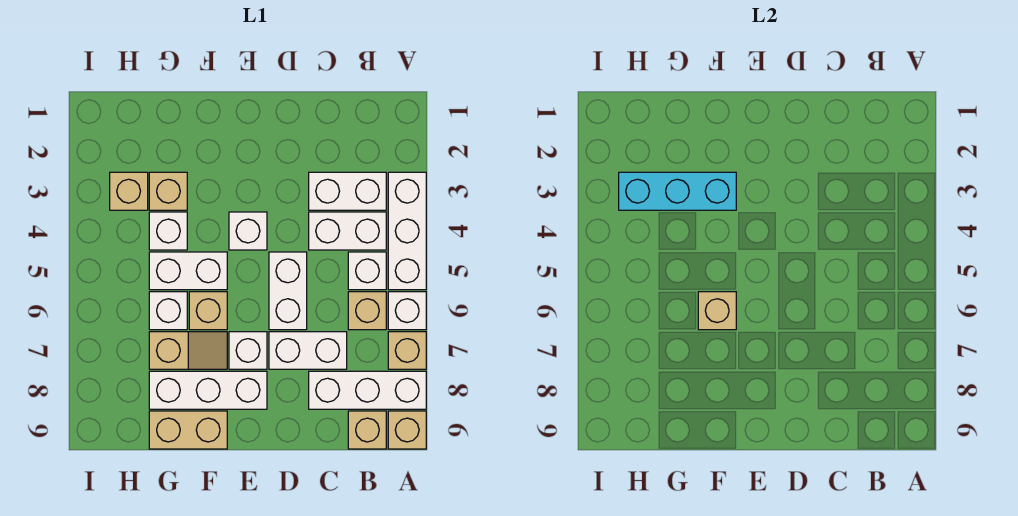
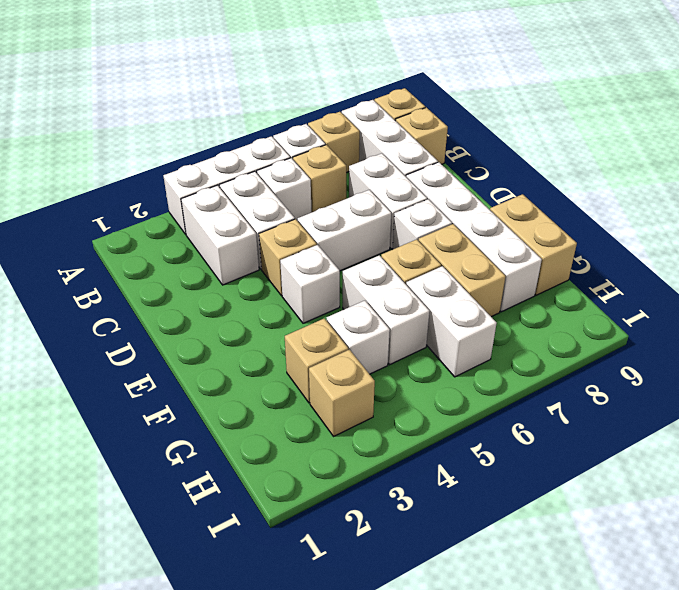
white 1x3 brick [149,371,267,409] -> white 1x4 brick [406,162,542,312]
cyan 1x3 brick [619,172,736,210] -> none
tan 1x1 brick [698,292,736,330] -> tan 1x1 brick moved to [259,219,317,296]
tan 1x2 slope [149,332,227,369] -> tan 1x2 brick [419,224,506,317]
white 1x1 brick [149,292,187,330] -> white 1x2 brick [406,266,497,377]

